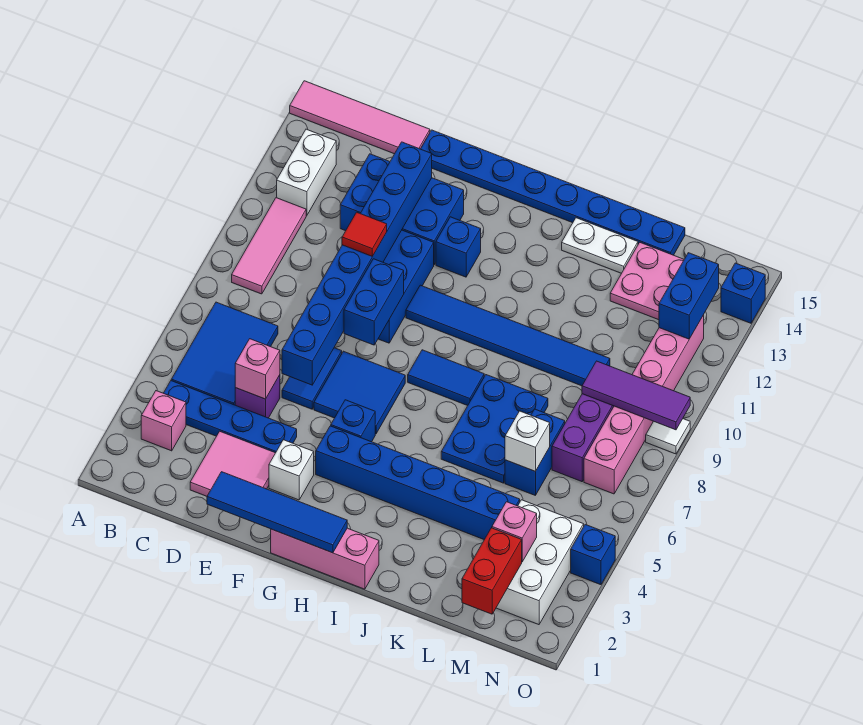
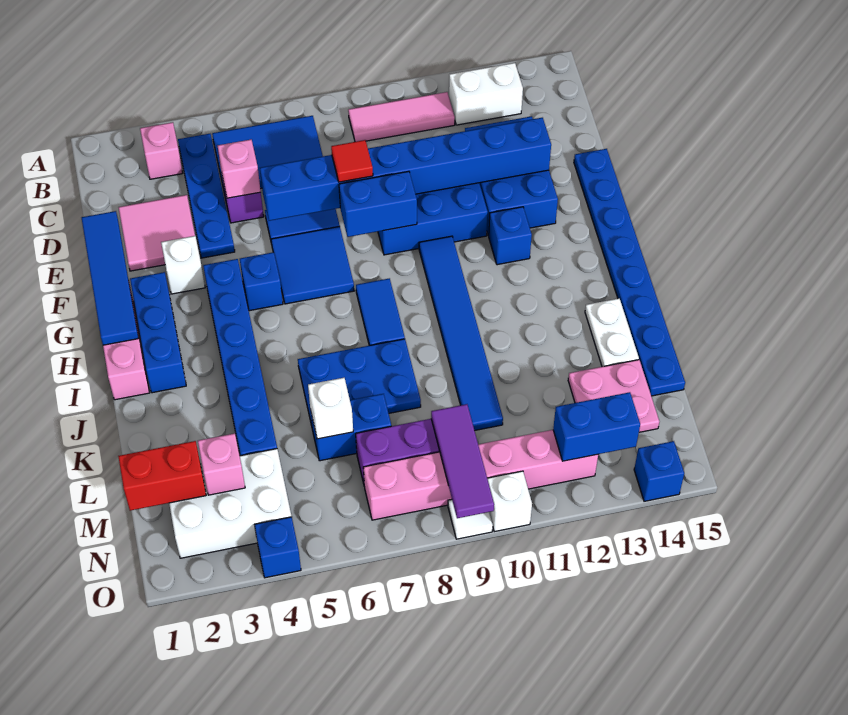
pink 1x4 tile [290,81,430,154] -> none
red 1x1 tile [342,212,387,256] -> red 1x1 tile moved to [331,140,373,182]
none -> blue 1x3 brick [130,272,186,393]
none -> white 1x1 brick [487,471,532,532]

